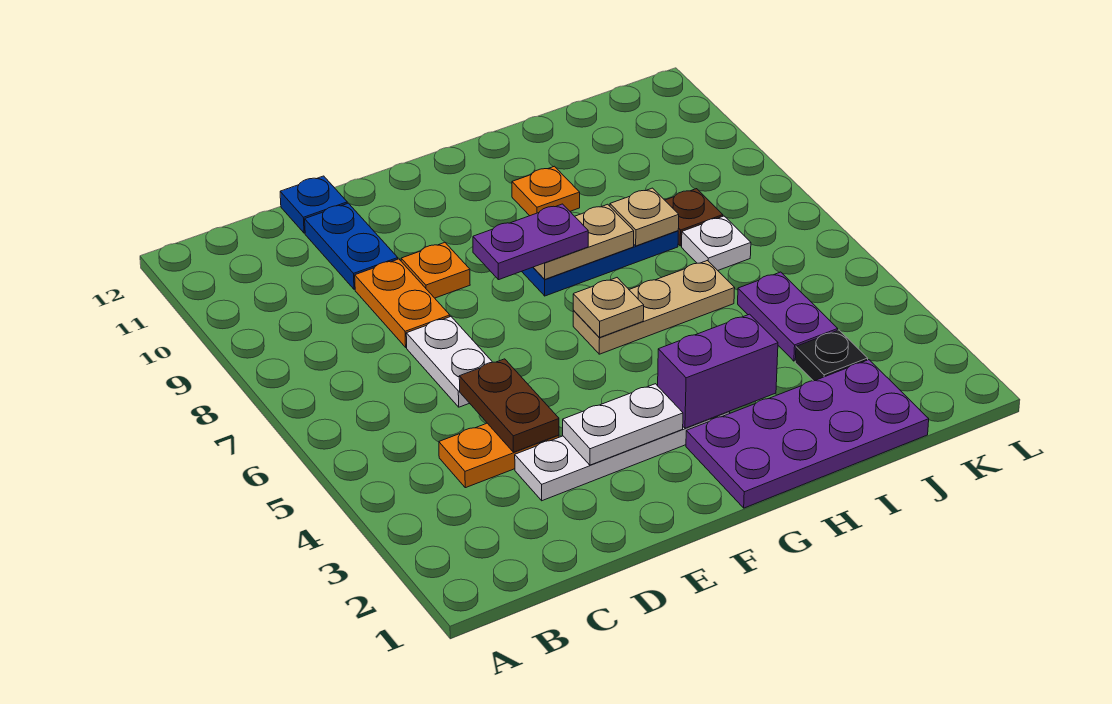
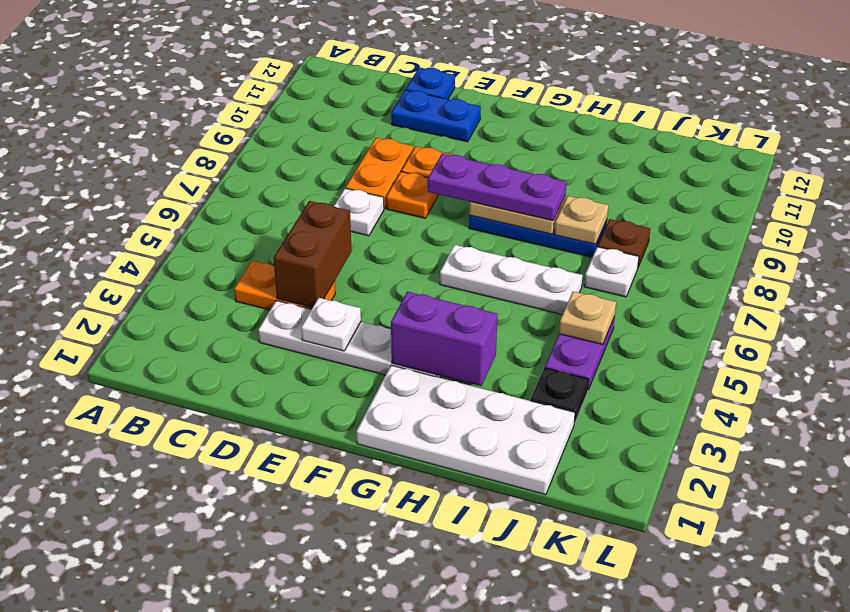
brown 1x2 plate [459,359,559,452] -> brown 1x2 brick [274,201,352,308]
white 1x2 plate [406,317,493,407] -> white 1x1 plate [334,188,384,236]
blue 1x2 plate [305,203,398,289] -> blue 1x2 plate turned to [391,90,481,142]
white 1x2 plate [563,384,683,465] -> white 1x1 plate [301,298,361,351]
purple 1x2 plate [473,204,588,280] -> purple 1x3 plate [428,154,566,221]
purple 2x4 plate [686,360,929,508] -> white 2x4 plate [356,365,575,495]
tan 1x3 plate [573,261,735,354] -> white 1x3 plate [440,245,582,315]
tan 1x1 plate [573,278,644,337] -> tan 1x1 plate moved to [559,291,616,344]
orange 1x1 plate [512,166,580,216] -> orange 1x1 plate moved to [386,172,439,218]

